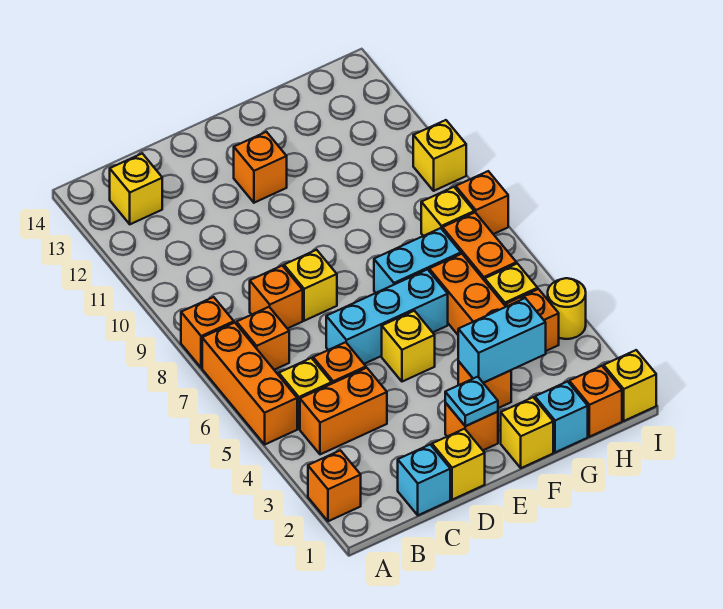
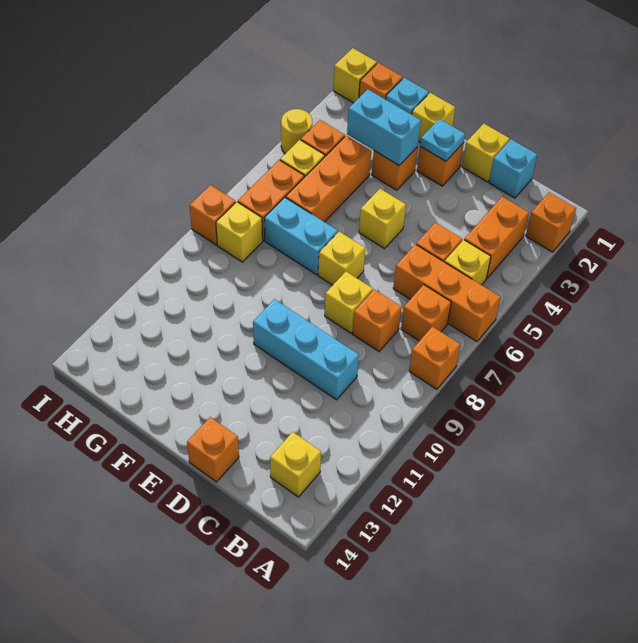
orange 1x3 brick [202,323,297,444] -> orange 1x3 brick turned to [393,244,501,342]
orange 1x2 brick [300,368,387,454] -> orange 1x2 brick turned to [464,197,529,278]
cyan 1x3 brick [326,270,448,364] -> cyan 1x3 brick moved to [253,299,359,400]
orange 1x1 brick [234,132,287,203] -> orange 1x1 brick moved to [187,417,239,482]
yellow 1x1 brick [413,120,466,191] -> yellow 1x1 brick moved to [318,232,365,285]

